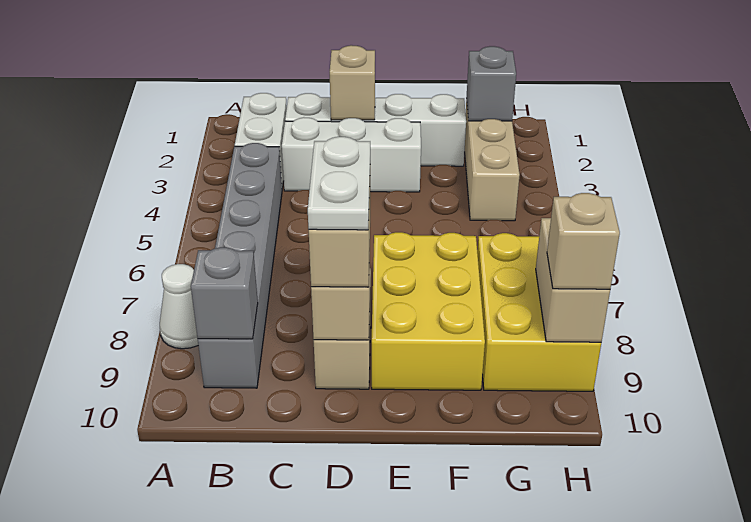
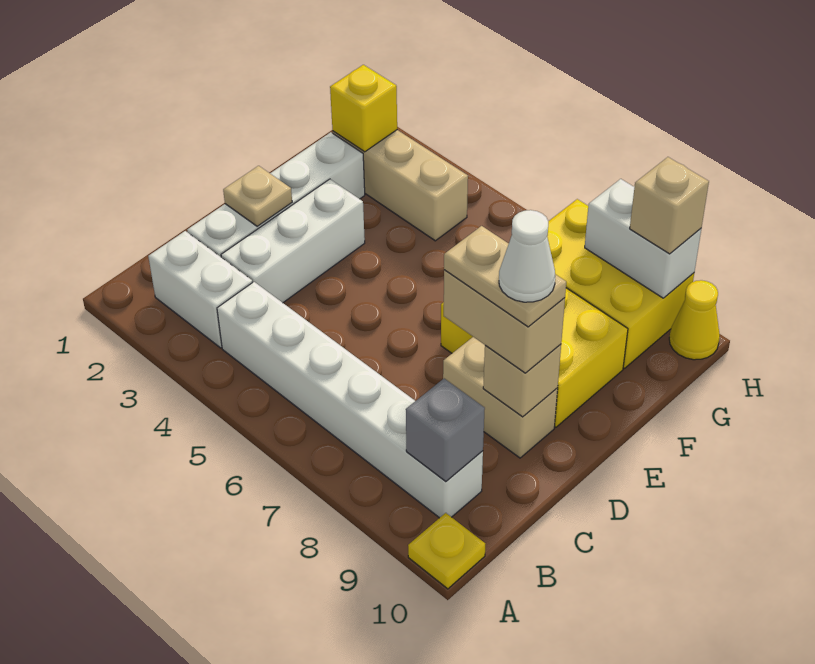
white 1x1 cone [160,264,198,349] -> white 1x1 cone moved to [499,210,555,302]
none -> yellow 1x1 plate [408,513,485,589]
grey 1x6 brick [198,143,282,388] -> white 1x6 brick [217,282,483,518]
tan 1x1 brick [330,45,375,120] -> tan 1x1 plate [223,166,292,226]
white 1x2 plate [308,137,370,230] -> tan 1x2 plate [444,226,566,327]
grey 1x1 brick [466,46,516,121] -> yellow 1x1 brick [330,65,397,152]
tan 1x2 brick [536,218,610,342] -> white 1x2 brick [585,179,701,298]
none -> yellow 1x1 cone [669,280,720,360]

